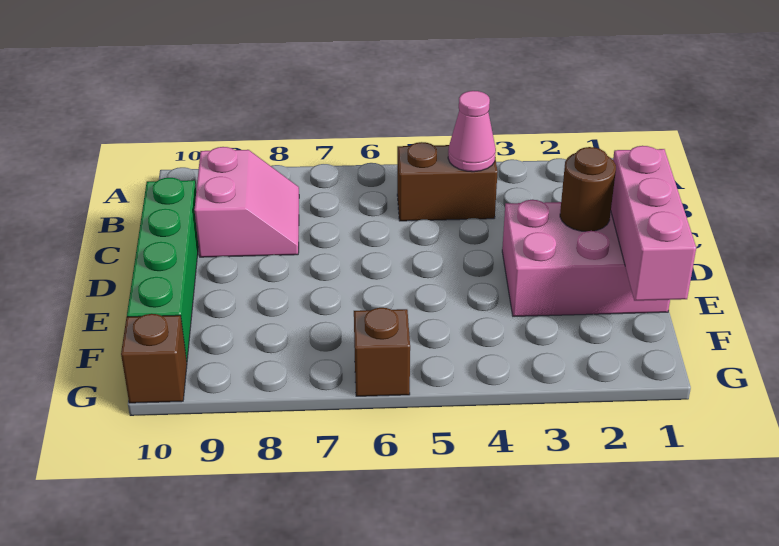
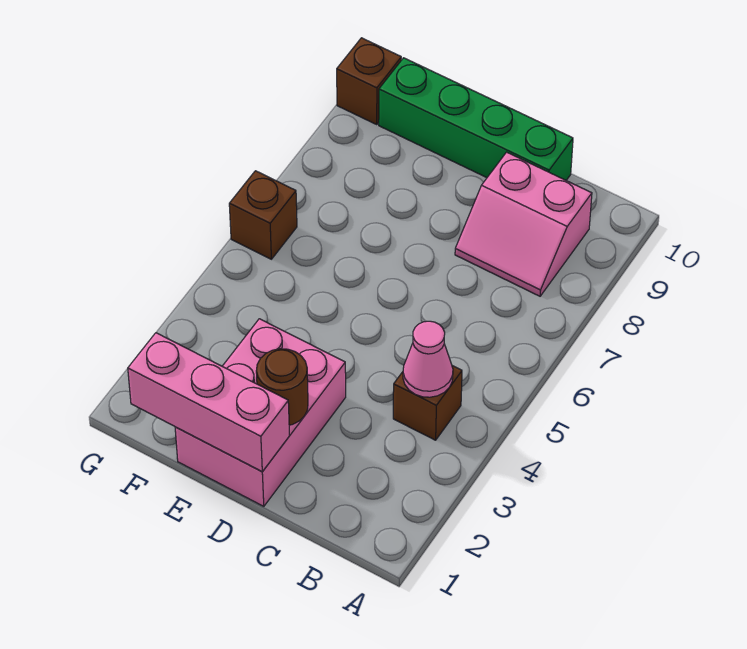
brown 1x2 brick [397,142,497,221] -> brown 1x1 brick [393,366,462,440]

